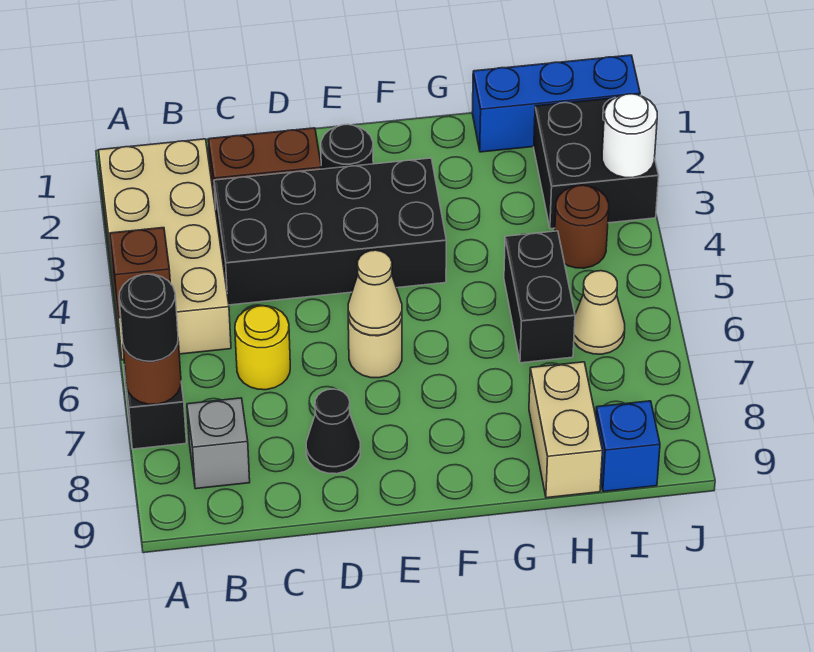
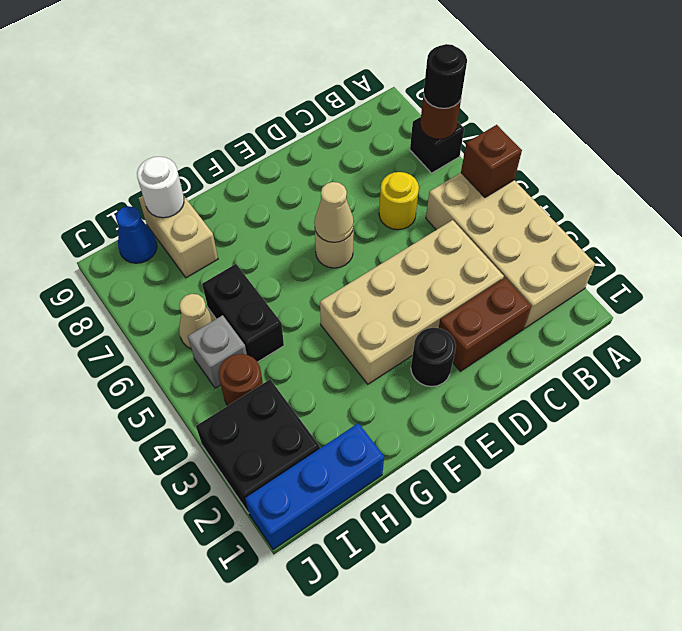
grey 1x1 brick [187,398,250,489] -> grey 1x1 brick moved to [188,315,247,388]
black 2x4 brick [214,158,446,305] -> tan 2x4 brick [320,220,504,384]
black 1x1 cone [306,389,360,474] -> none
blue 1x1 brick [596,401,660,492] -> blue 1x1 cone [116,206,157,263]
white 1x1 round brick [602,94,657,178] -> white 1x1 round brick moved to [137,157,184,218]

